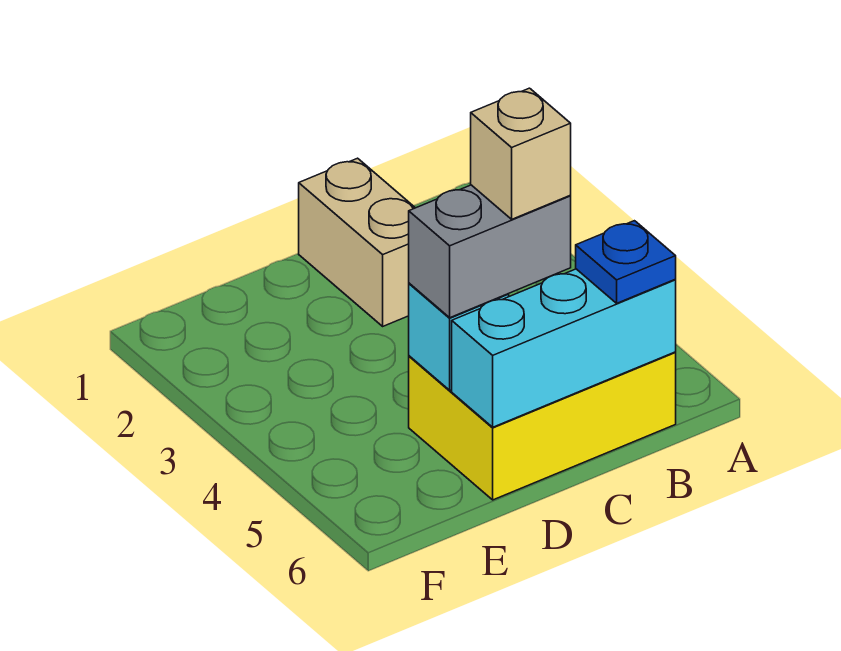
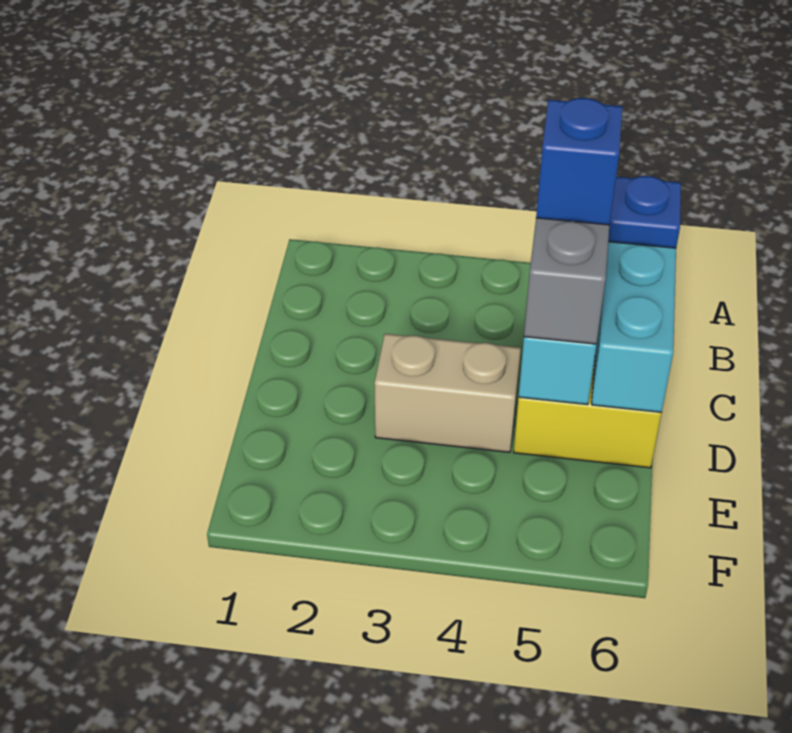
tan 1x2 brick [299,158,415,326] -> tan 1x2 brick moved to [374,334,521,452]
tan 1x1 brick [471,88,571,219] -> blue 1x1 brick [536,98,623,225]

